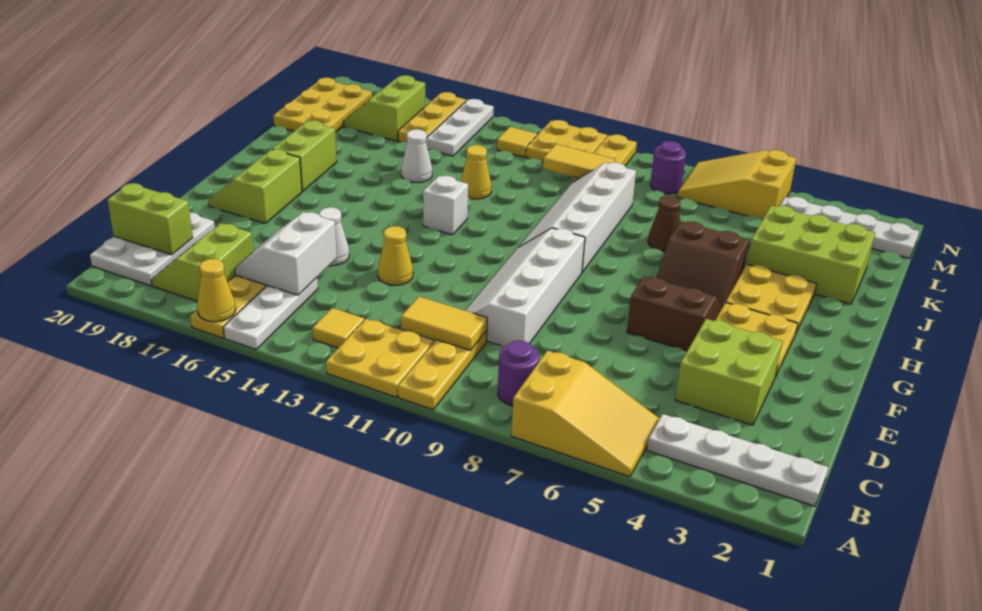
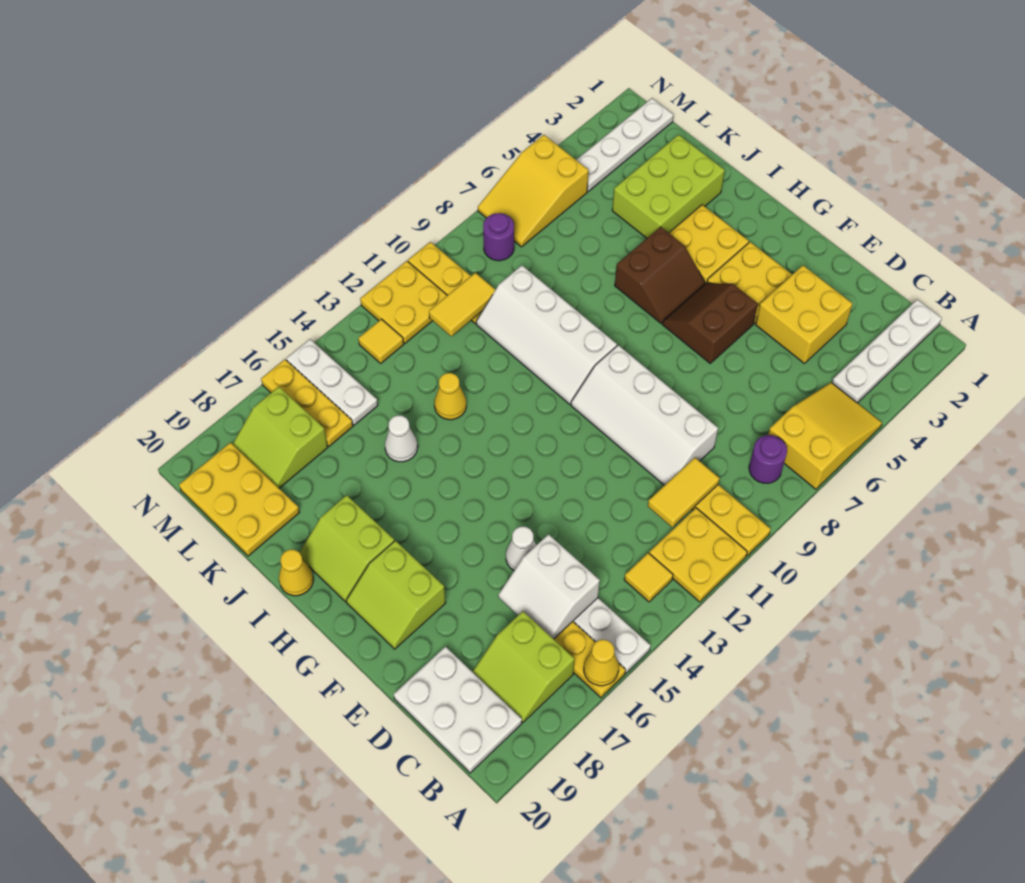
lime 1x2 brick [108,183,193,255] -> none
lime 2x2 brick [675,319,782,425] -> yellow 2x2 brick [756,265,853,363]
yellow 1x1 cone [378,226,413,285] -> yellow 1x1 cone moved to [279,550,313,596]
white 1x1 brick [423,176,468,235] -> none
brown 1x1 cone [648,195,680,252] -> none

